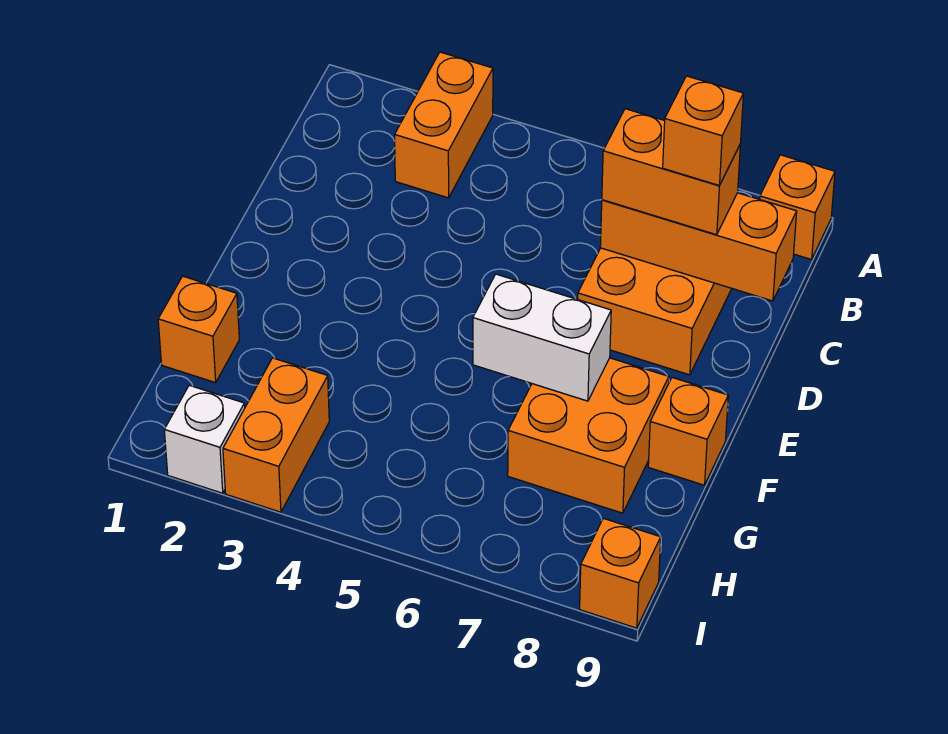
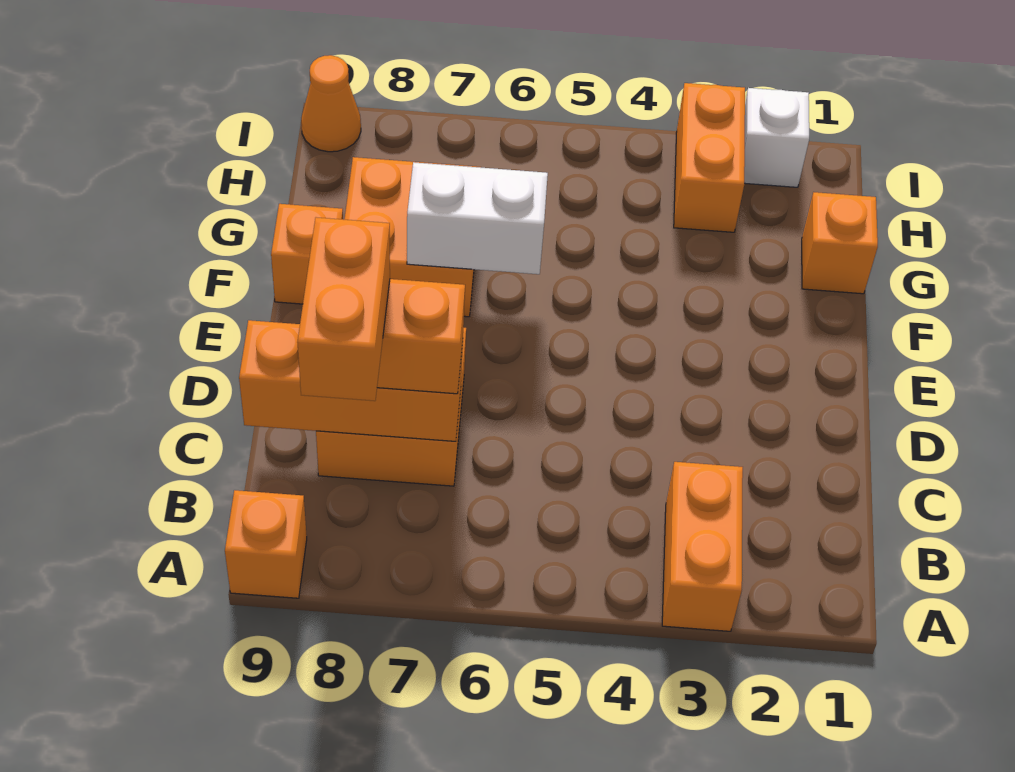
orange 1x1 brick [663,76,743,186] -> orange 1x2 brick [297,217,390,401]
orange 1x1 brick [580,518,661,628] -> orange 1x1 cone [301,55,361,152]

